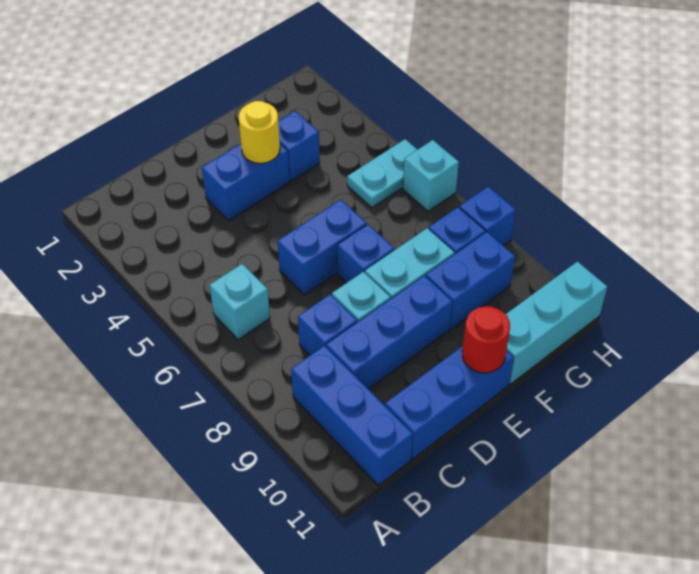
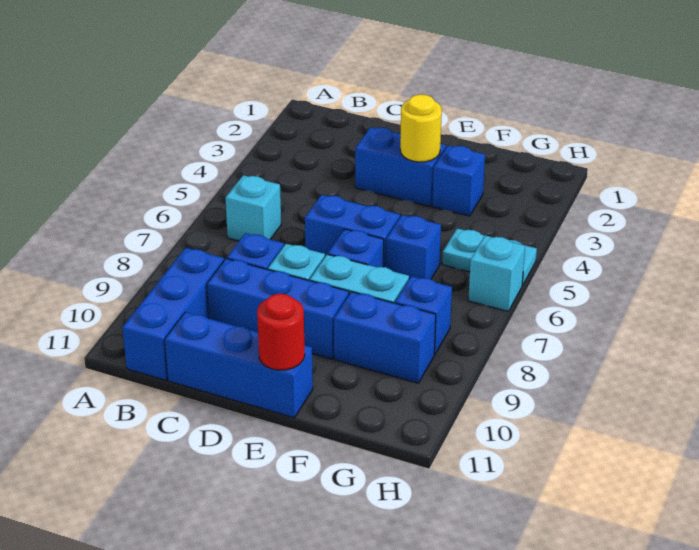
cyan 1x3 brick [506,262,607,384] -> none
blue 1x1 brick [459,187,516,245] -> blue 1x1 brick moved to [386,215,441,279]

